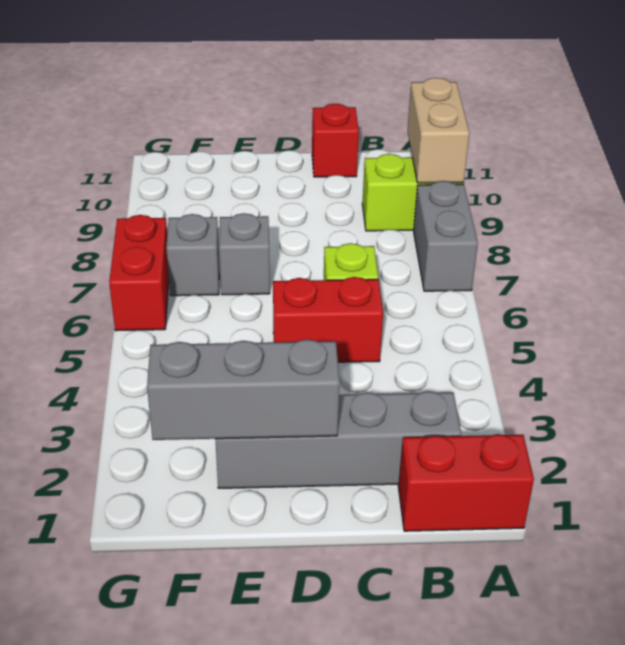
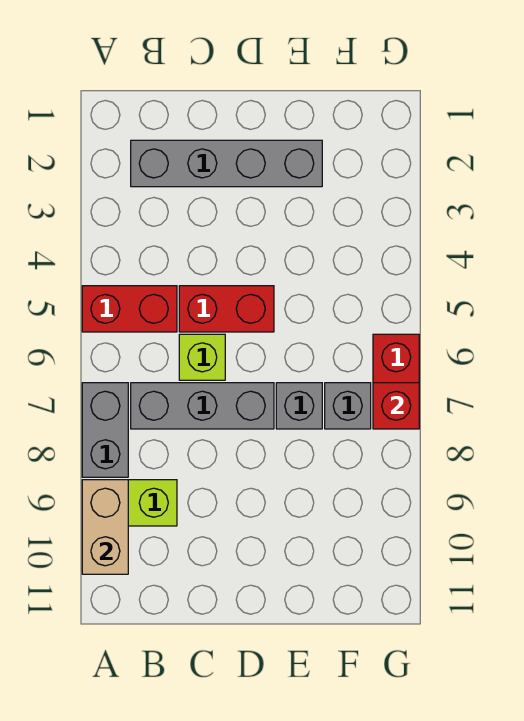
red 1x2 brick [398,434,534,531] -> red 1x2 brick moved to [82,286,177,332]
red 1x1 brick [312,104,359,177] -> red 1x1 brick moved to [373,383,419,429]
grey 1x3 brick [147,339,340,440] -> grey 1x3 brick moved to [131,383,274,429]

